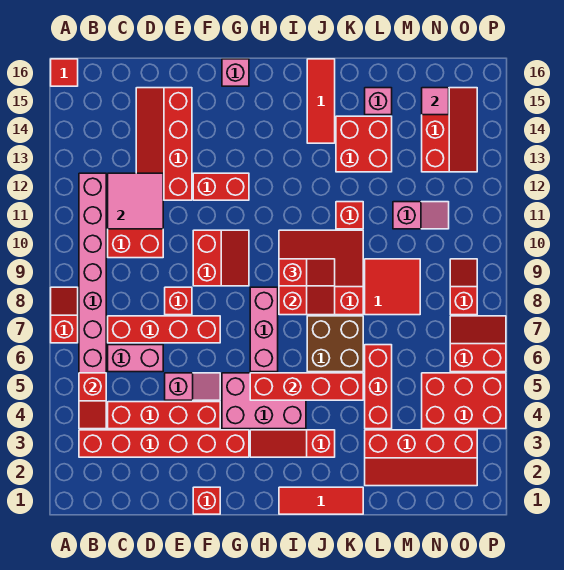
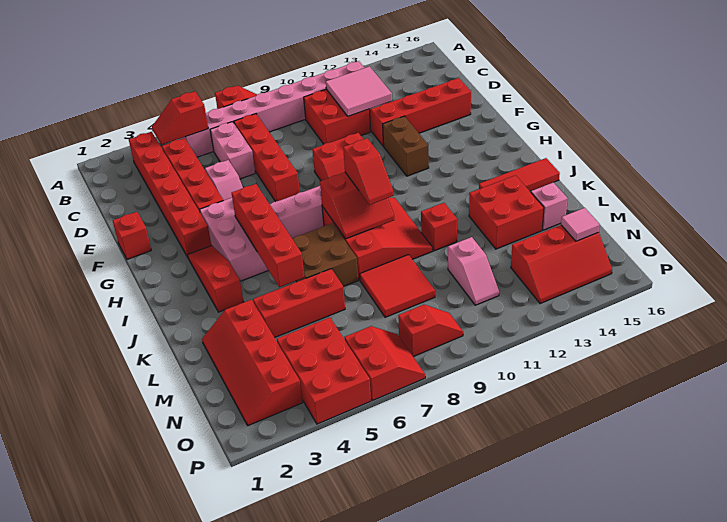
red 1x1 tile [51,59,78,86] -> none
red 1x1 brick [165,287,192,315] -> none
red 1x2 brick [193,173,249,200] -> brown 1x2 brick [383,116,429,176]
pink 1x1 brick [222,59,249,86] -> none
red 1x3 tile [279,487,363,514] -> none

